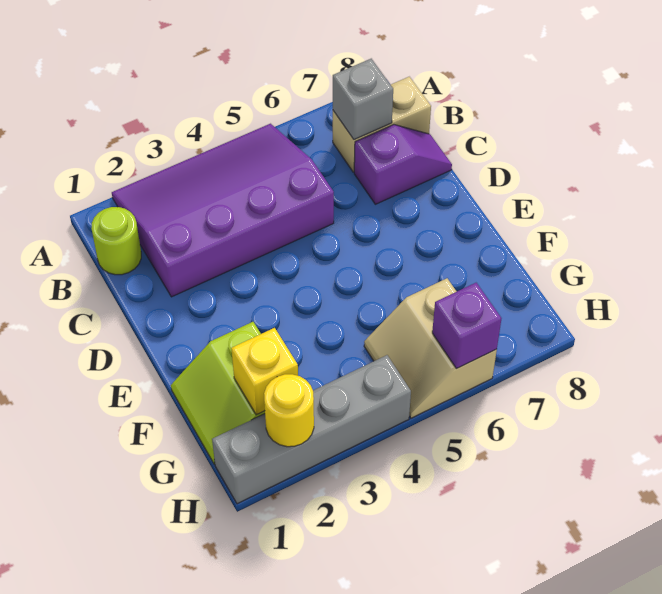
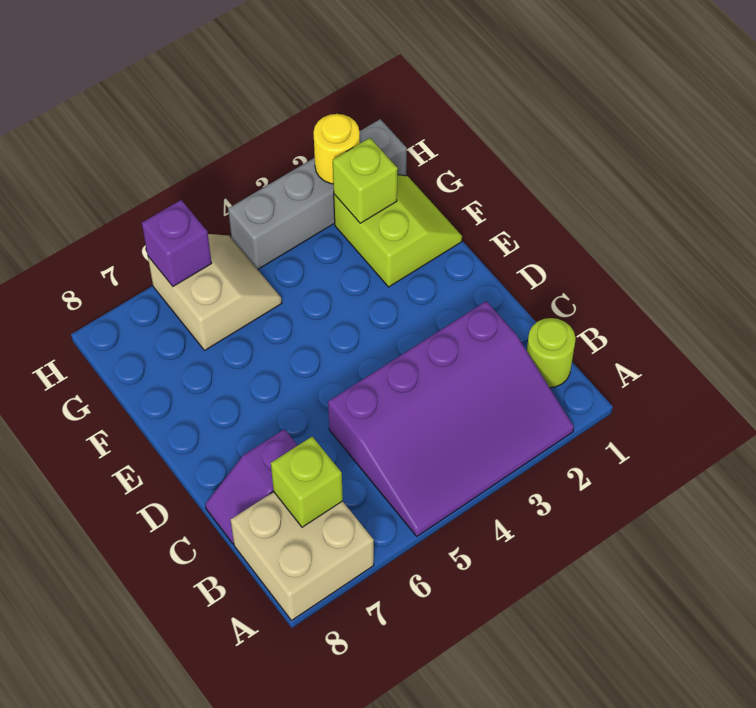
tan 1x2 brick [333,77,431,172] -> tan 2x2 brick [231,492,374,621]
grey 1x1 brick [333,59,393,140] -> lime 1x1 brick [271,437,343,527]
yellow 1x1 brick [231,328,298,415] -> lime 1x1 brick [333,138,398,223]

